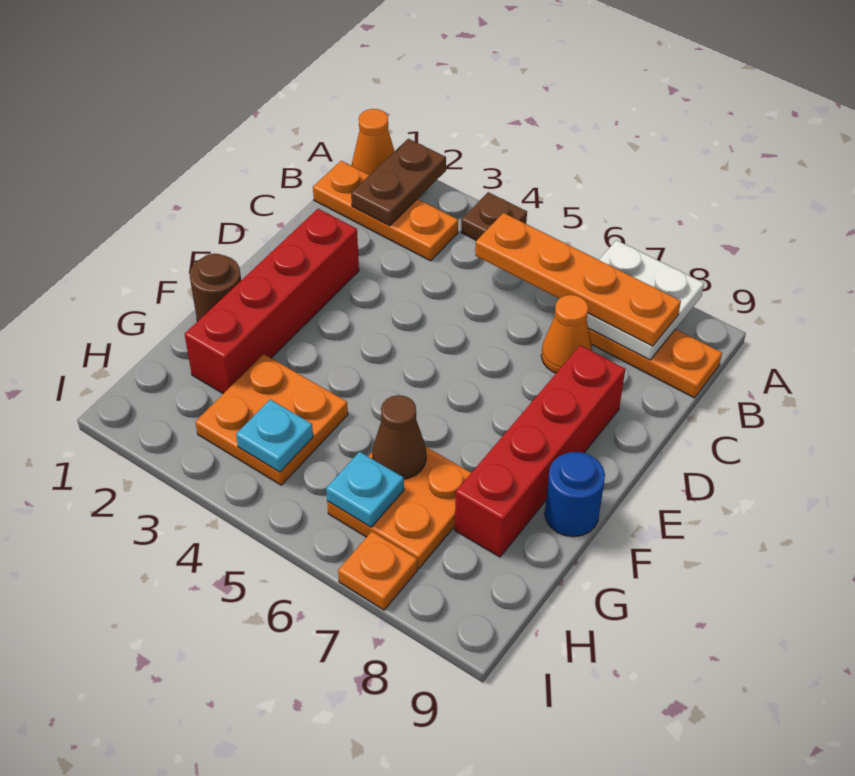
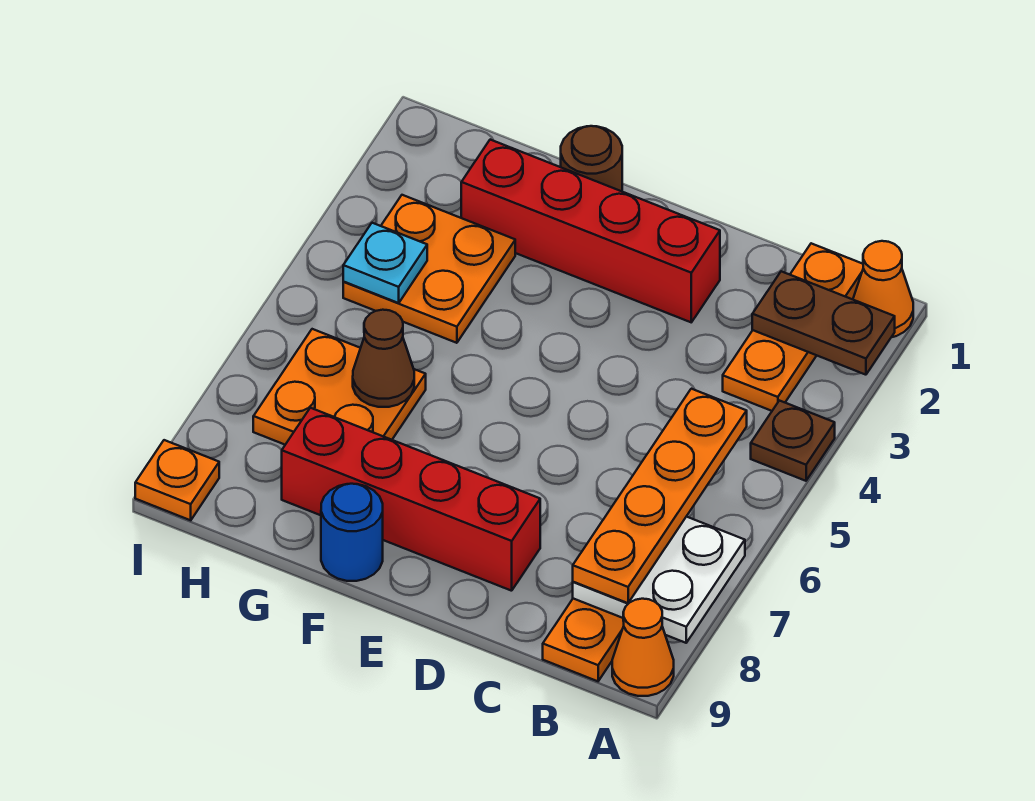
orange 1x1 cone [541,295,592,373] -> orange 1x1 cone moved to [612,599,674,696]
cyan 1x1 plate [326,452,404,527] -> none
orange 1x1 plate [338,532,417,610] -> orange 1x1 plate moved to [135,440,219,520]

